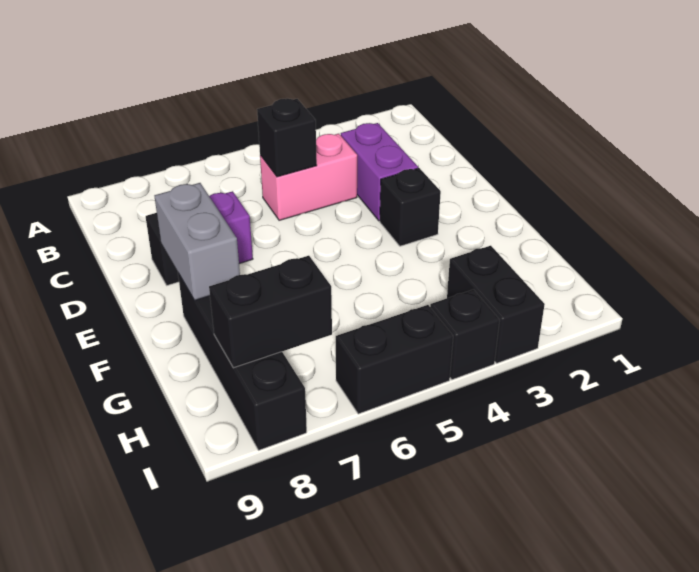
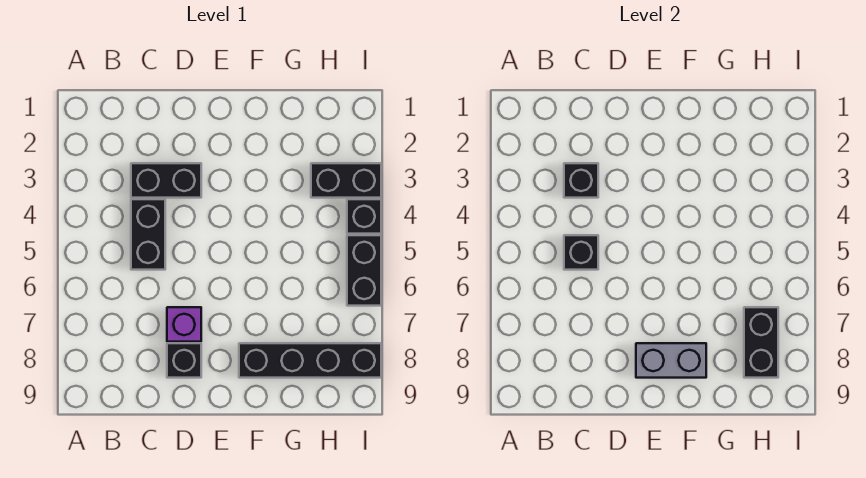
purple 1x2 brick [341,123,418,221] -> black 1x2 brick [131,163,201,198]
pink 1x2 brick [260,134,357,220] -> black 1x2 brick [131,199,165,270]
black 1x1 brick [380,168,441,246] -> black 1x1 brick moved to [564,163,598,198]

